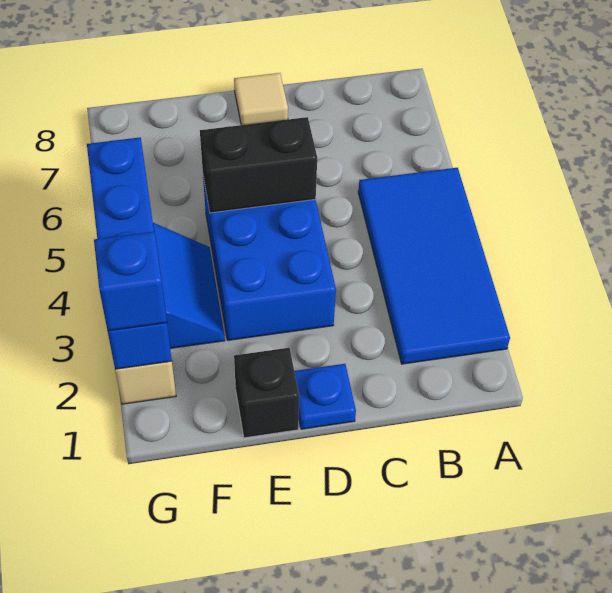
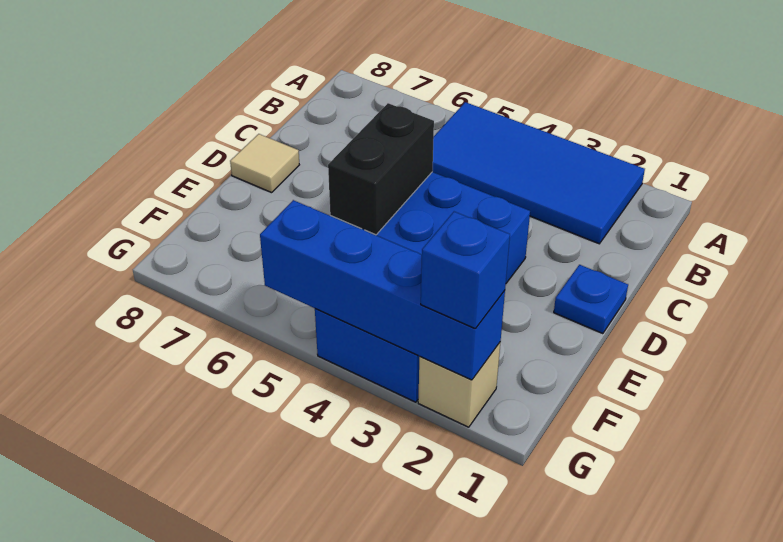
black 1x1 brick [234,348,299,438] -> none

